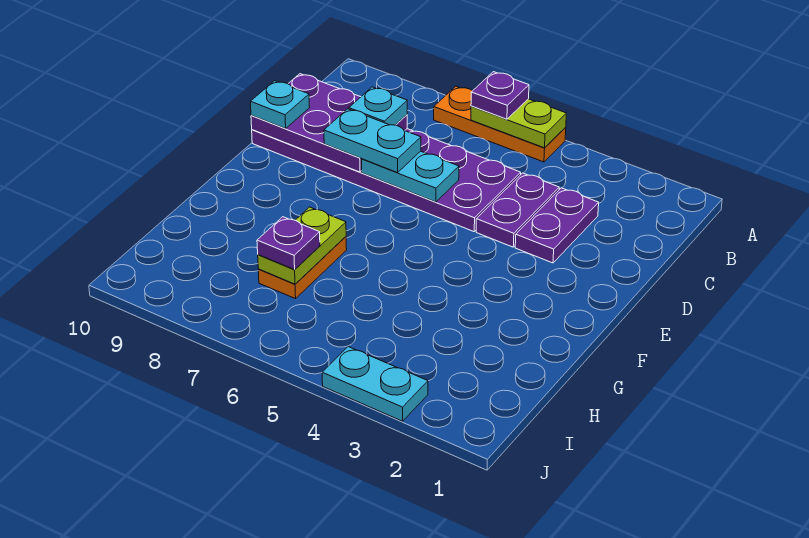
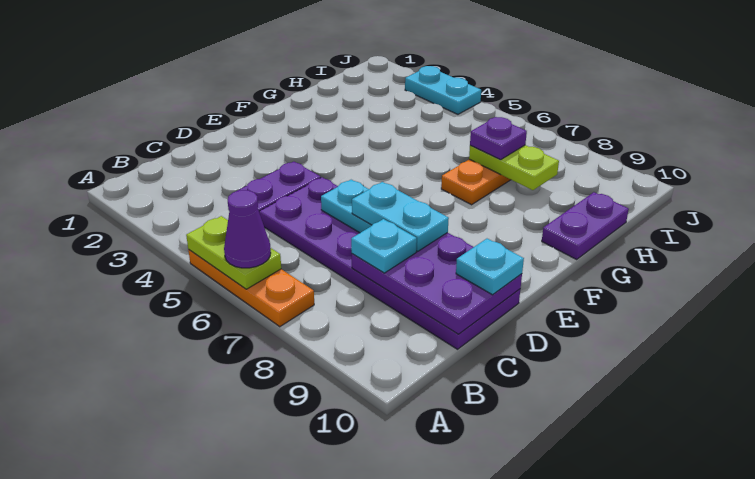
purple 1x1 plate [471,72,529,119] -> purple 1x1 cone [224,190,271,268]
purple 1x2 plate [515,188,599,263] -> purple 1x2 plate moved to [542,192,629,259]
lime 1x2 plate [258,207,346,284] -> lime 1x2 plate turned to [469,145,559,190]

